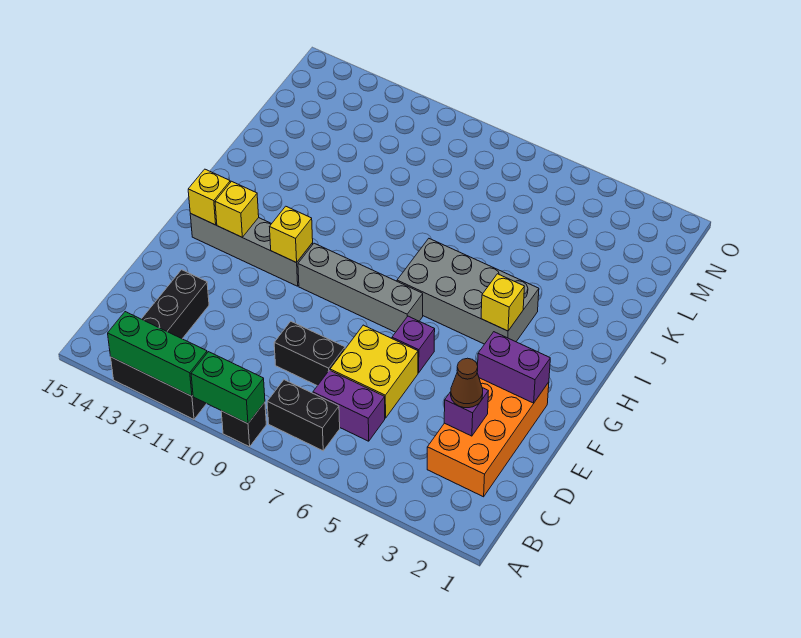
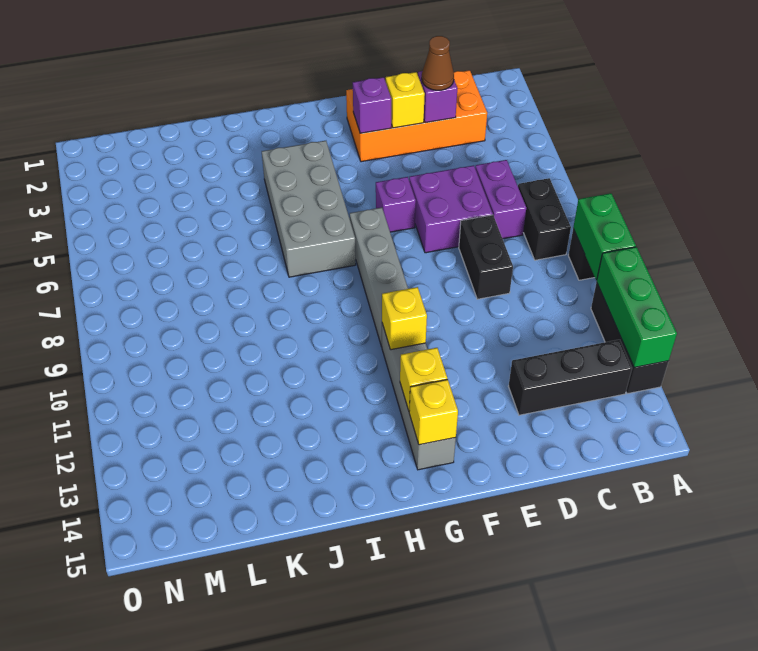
yellow 2x2 brick [330,325,418,418] -> purple 2x2 brick [409,165,493,253]
purple 1x2 brick [477,332,550,403] -> purple 1x1 brick [353,77,391,133]
yellow 1x1 brick [481,274,524,331] -> yellow 1x1 brick moved to [386,72,425,128]

